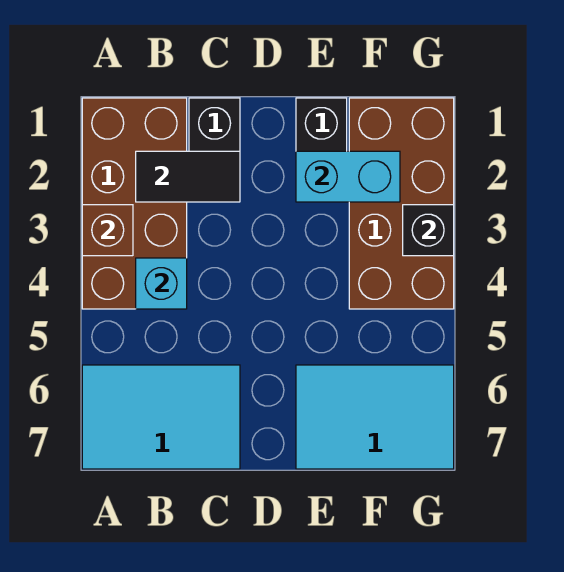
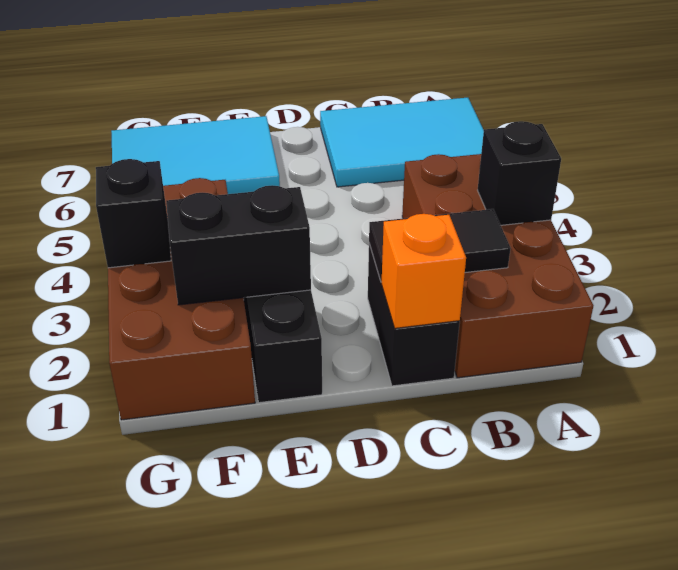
brown 1x1 brick [82,205,133,256] -> black 1x1 brick [478,121,561,225]
cyan 1x1 brick [136,258,187,309] -> none
none -> orange 1x1 brick [381,214,466,328]
cyan 1x2 brick [296,151,400,202] -> black 1x2 brick [166,185,311,305]

